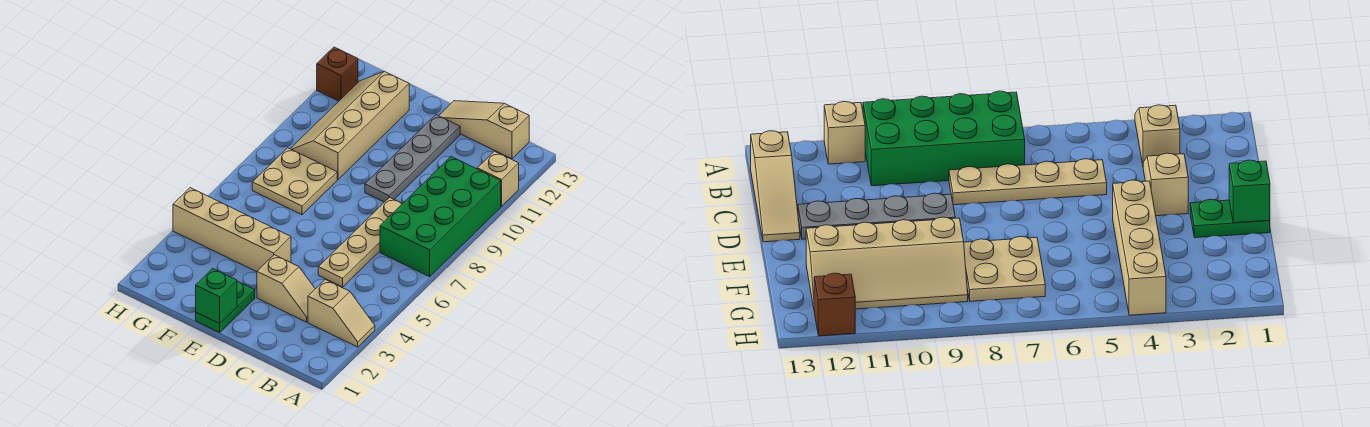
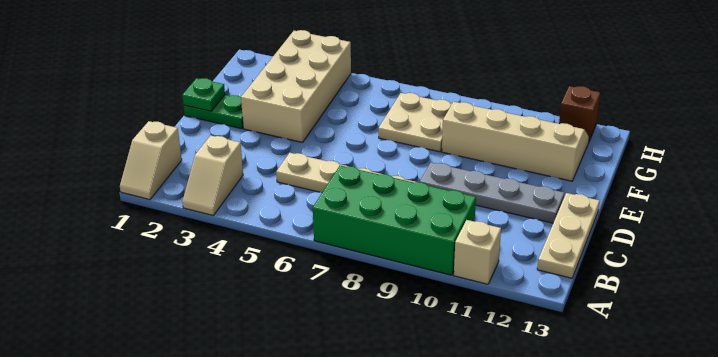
tan 1x3 slope [439,101,529,159] -> tan 1x3 plate [537,193,600,278]
tan 1x2 slope [257,255,315,322] -> tan 1x2 slope moved to [120,121,182,200]
green 1x1 brick [196,268,237,324] -> green 1x1 plate [182,78,225,111]
tan 1x4 brick [173,188,291,272] -> tan 2x4 brick [241,30,351,142]

